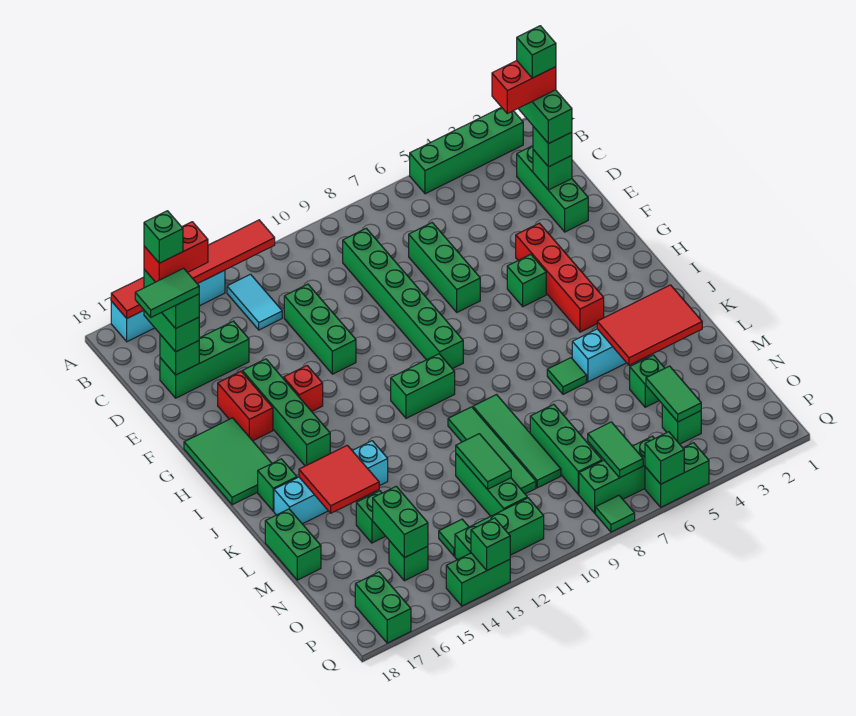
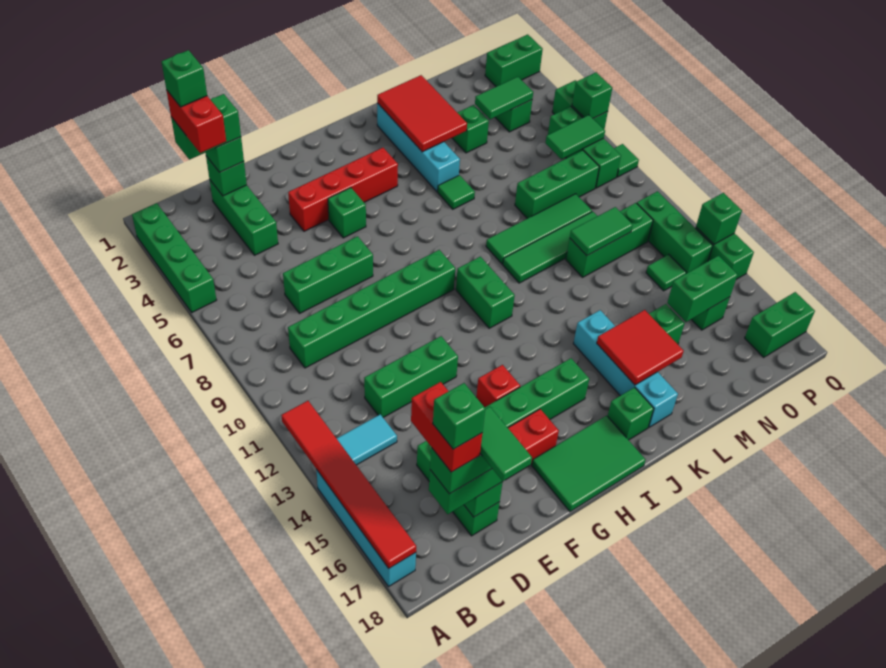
green 1x3 brick [517,146,588,232] -> green 1x3 brick turned to [210,180,278,255]
green 1x2 brick [265,509,321,580] -> green 1x2 brick moved to [485,34,543,87]

